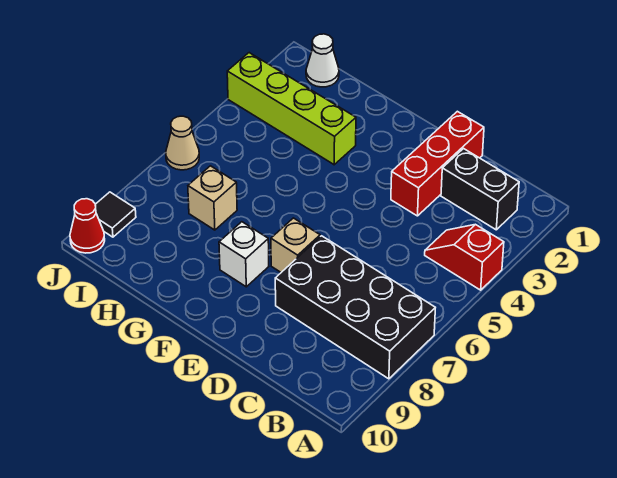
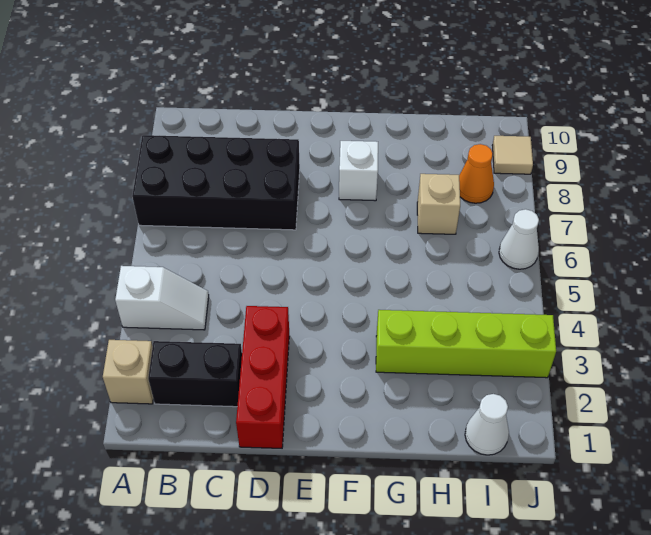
red 1x2 slope [425,224,504,290] -> white 1x2 slope [115,266,209,330]
tan 1x1 brick [271,218,320,272] -> tan 1x1 brick moved to [103,340,153,404]
none -> orange 1x1 cone [459,144,494,203]
tan 1x1 cone [166,116,199,170] -> white 1x1 cone [499,209,539,269]
black 1x1 tile [95,192,136,237] -> tan 1x1 tile [492,136,533,174]
red 1x1 cone [70,199,105,253] -> none

